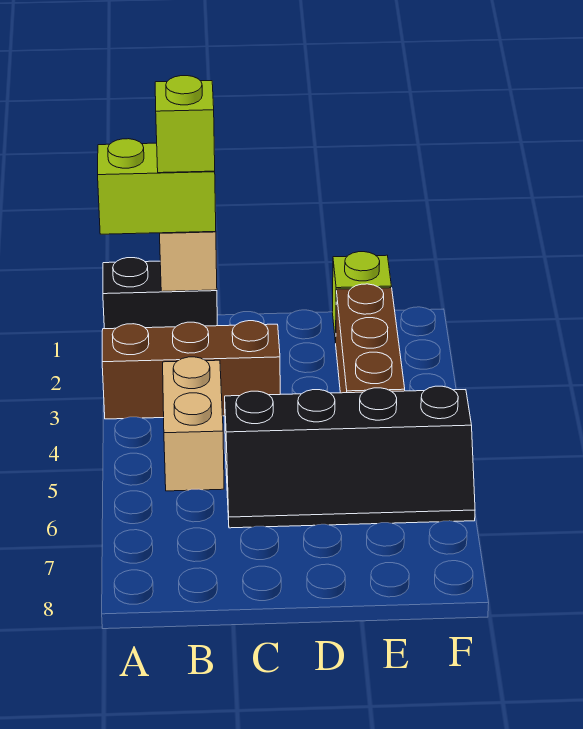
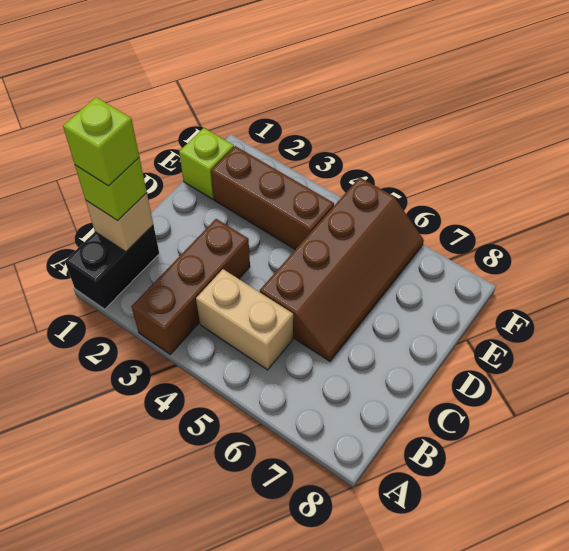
lime 1x2 brick [98,139,216,234] -> lime 1x1 brick [75,158,147,221]
black 2x4 slope [225,386,475,528] -> brown 2x4 slope [260,177,424,361]

